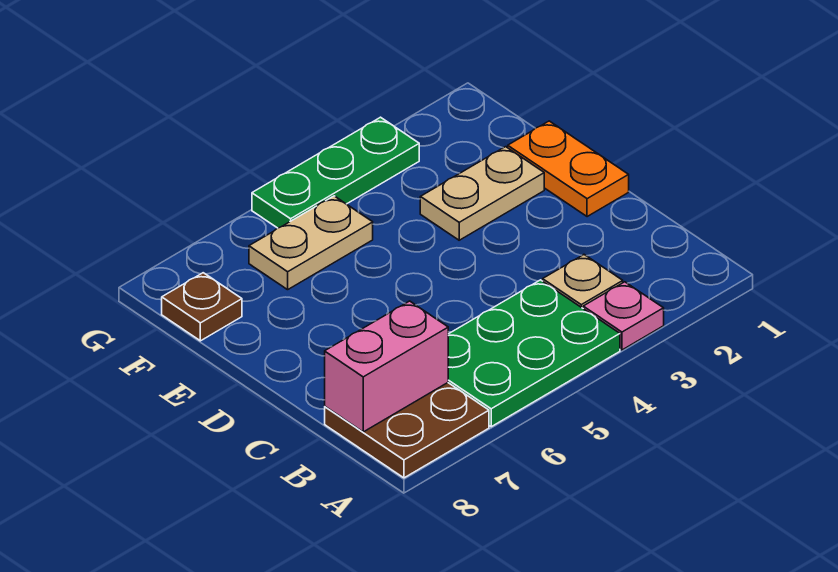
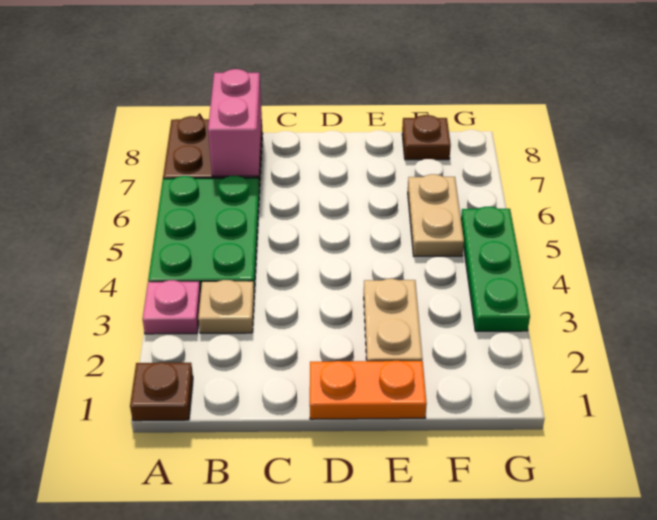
none -> brown 1x1 plate [130,362,193,421]

